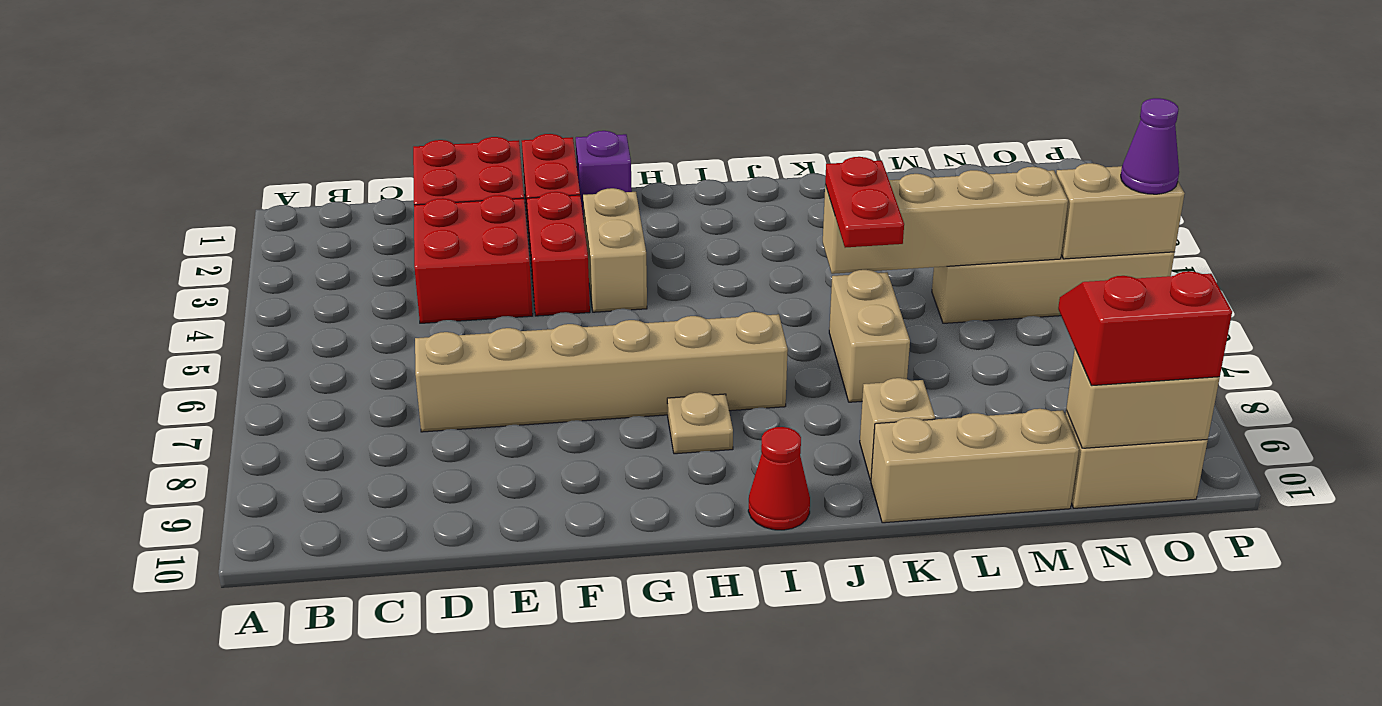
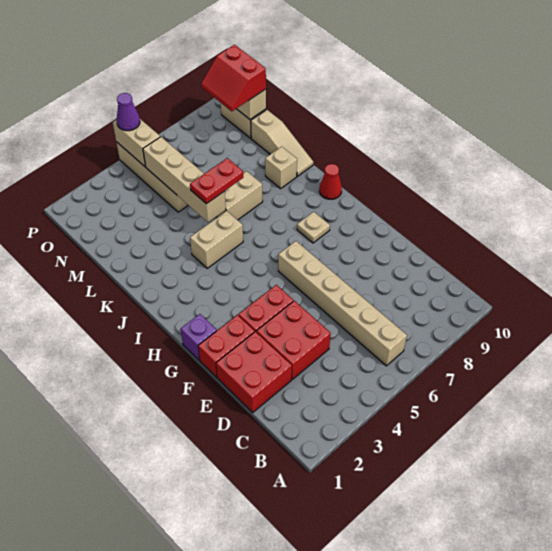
tan 1x6 brick [415,312,788,432] -> tan 1x6 brick moved to [278,241,407,366]
tan 1x2 brick [583,188,647,312] -> tan 1x2 brick moved to [190,211,243,268]
tan 1x3 brick [871,409,1079,523] -> tan 1x3 slope [251,110,313,176]

